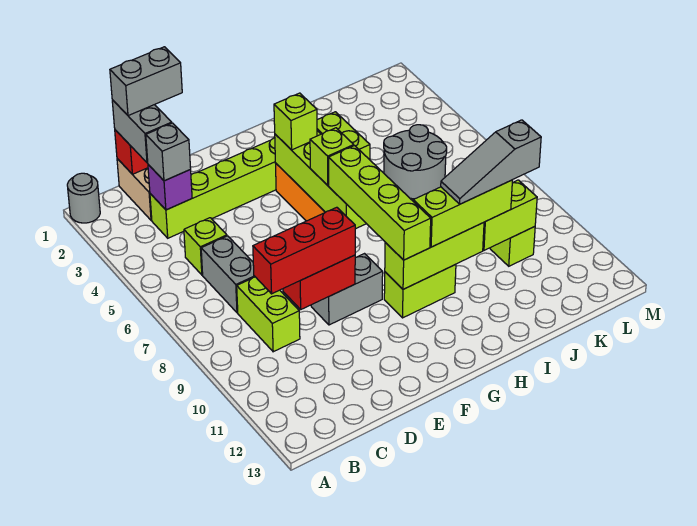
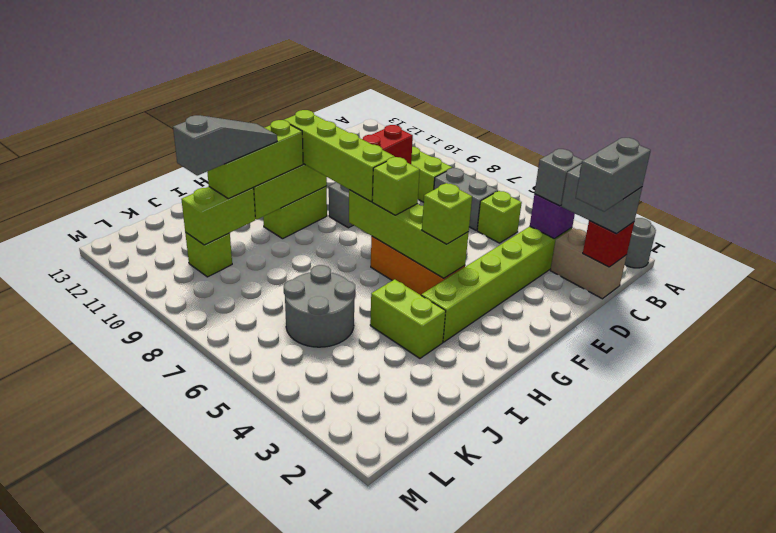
red 1x3 brick [253,207,355,294] -> none

